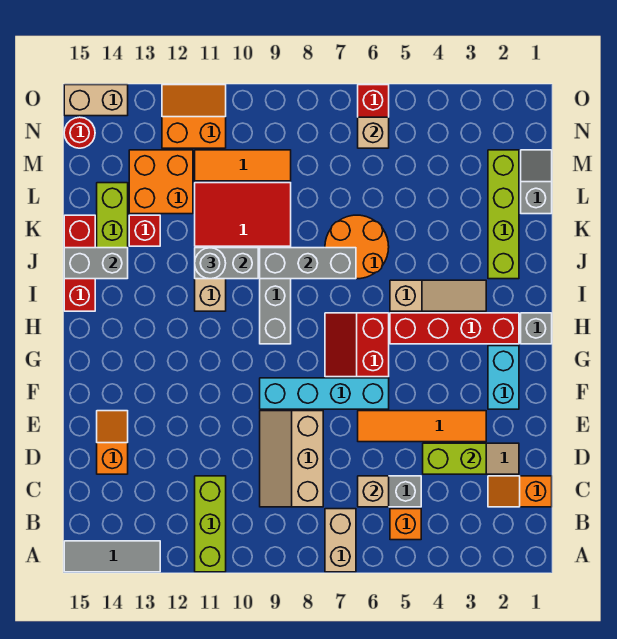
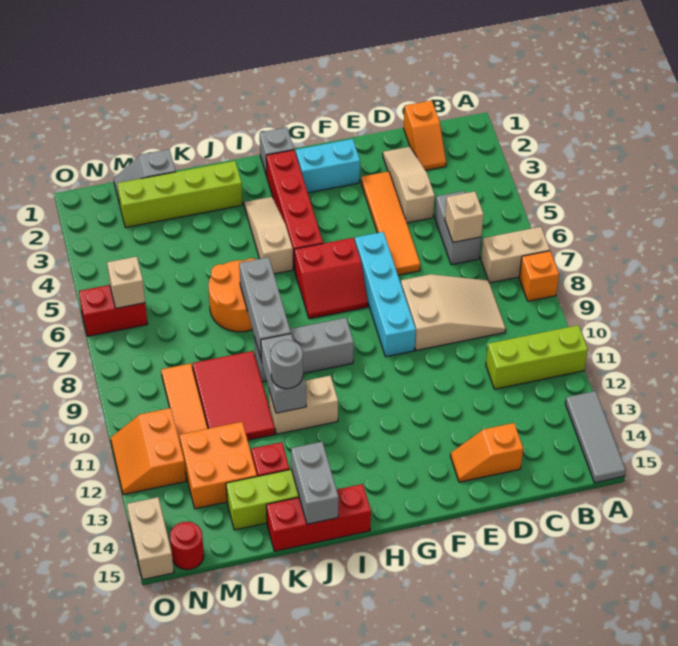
orange 1x1 brick [390,509,421,540] -> orange 1x1 brick moved to [519,251,559,301]
tan 2x3 slope [260,411,323,507] -> tan 2x3 slope turned to [401,274,506,351]
lime 1x2 brick [423,443,486,474] -> none

